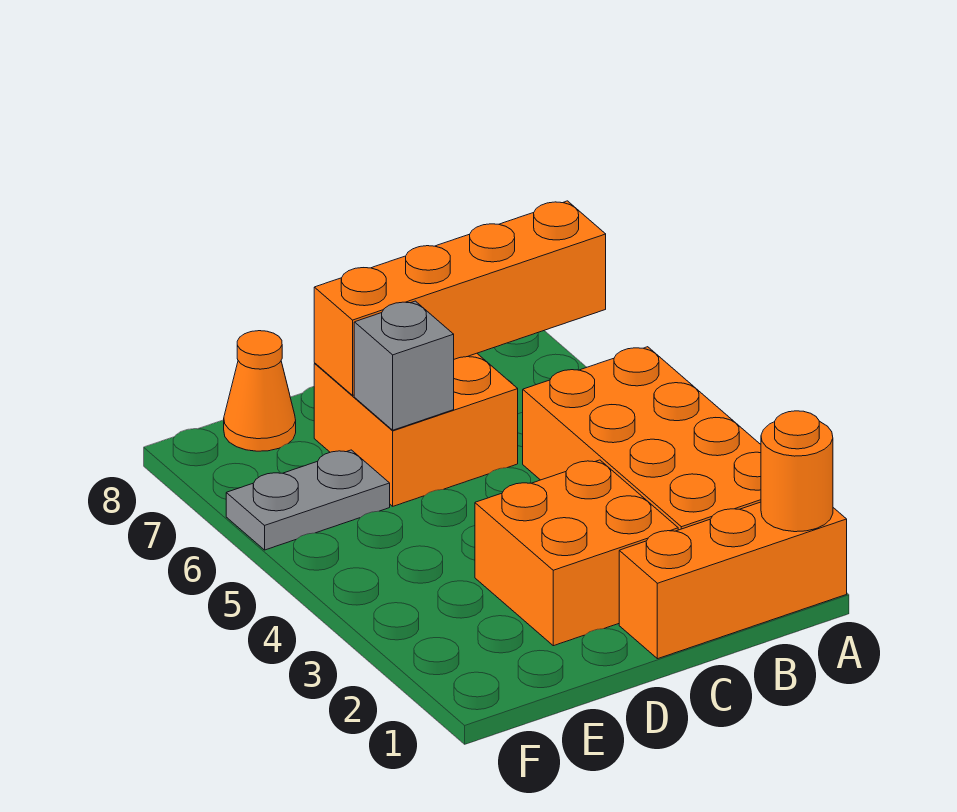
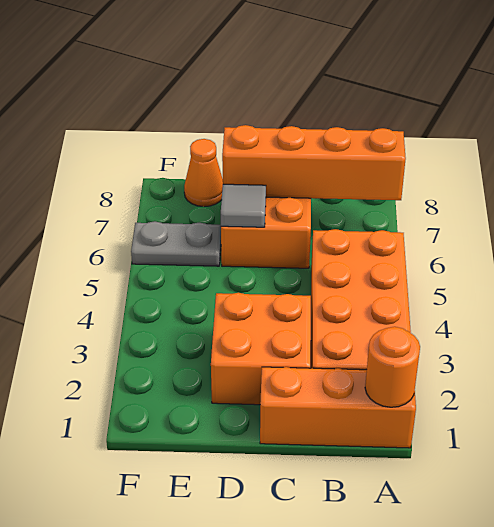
grey 1x1 brick [354,301,454,430] -> grey 1x1 tile [221,184,266,227]

